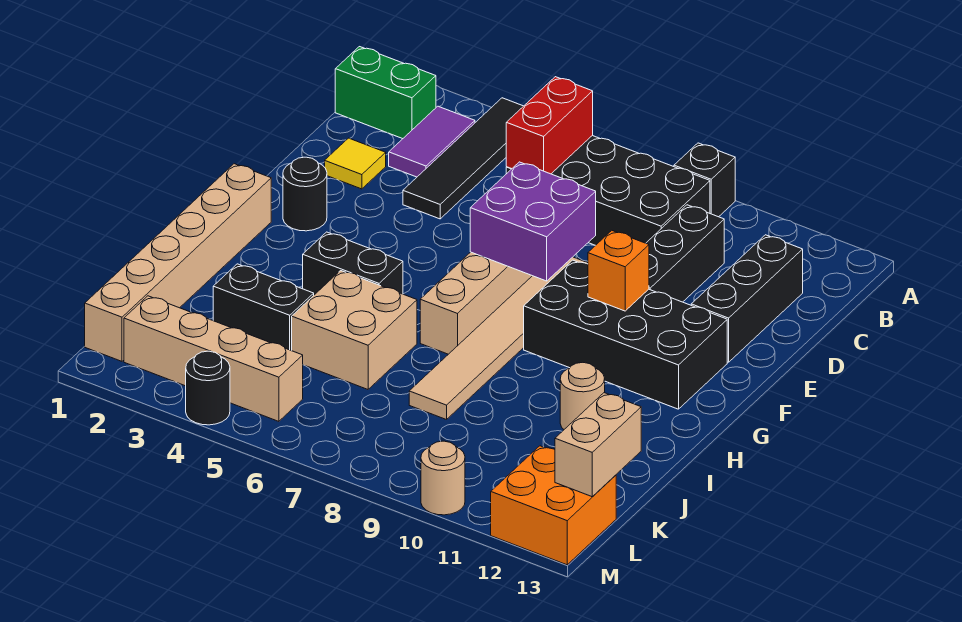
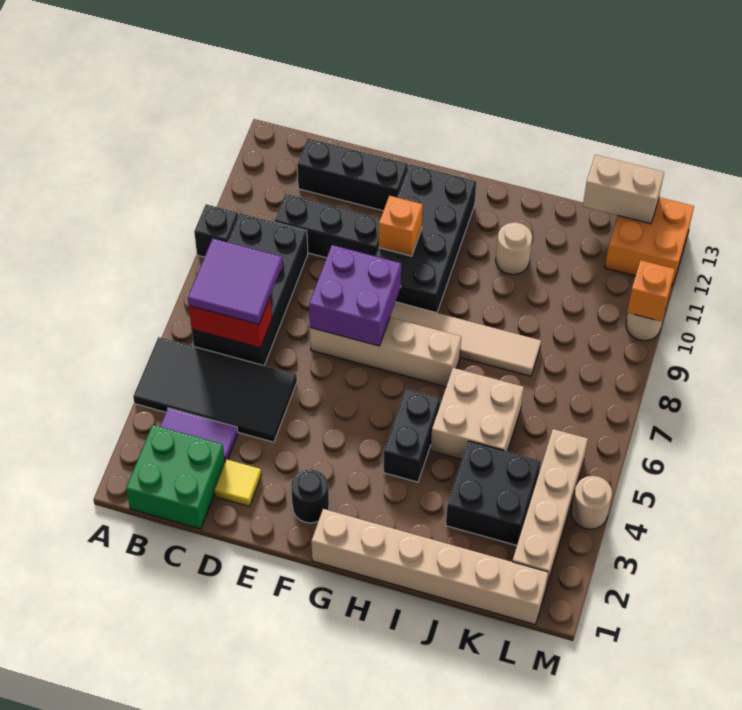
black 1x4 tile [403,98,523,219] -> black 2x4 tile [133,337,297,442]
green 1x2 brick [335,47,436,139] -> green 2x2 brick [126,425,225,529]
none -> purple 2x2 tile [188,239,283,324]
black 1x2 brick [213,264,314,351] -> black 2x2 brick [446,441,541,545]
black 1x1 round brick [186,351,230,425] -> tan 1x1 round brick [571,476,612,529]
none -> orange 1x1 brick [627,260,675,321]

